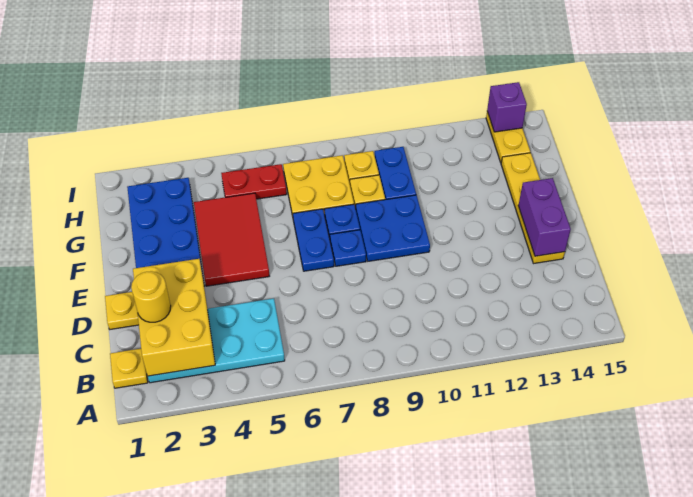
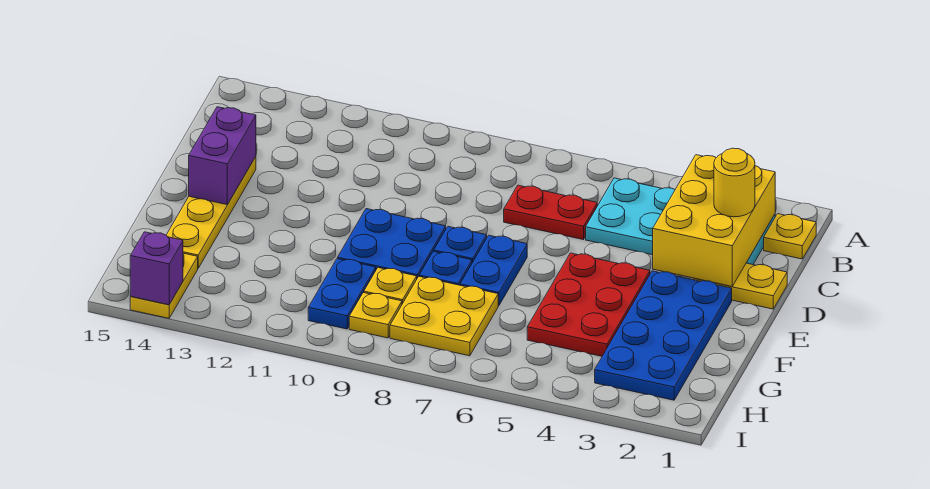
red 2x3 tile [194,193,269,286] -> red 2x3 plate [527,253,650,356]
red 1x2 plate [221,164,287,199] -> red 1x2 plate moved to [504,185,597,240]

